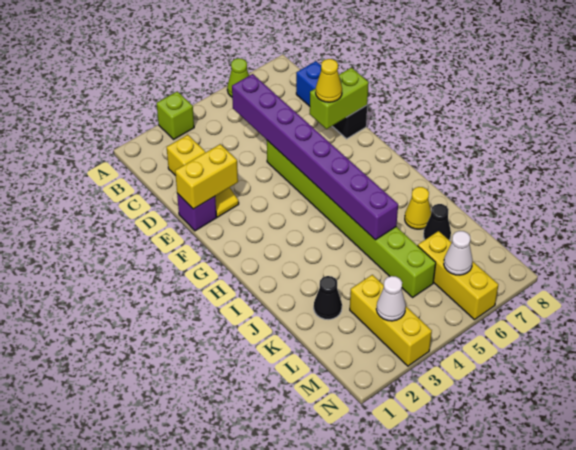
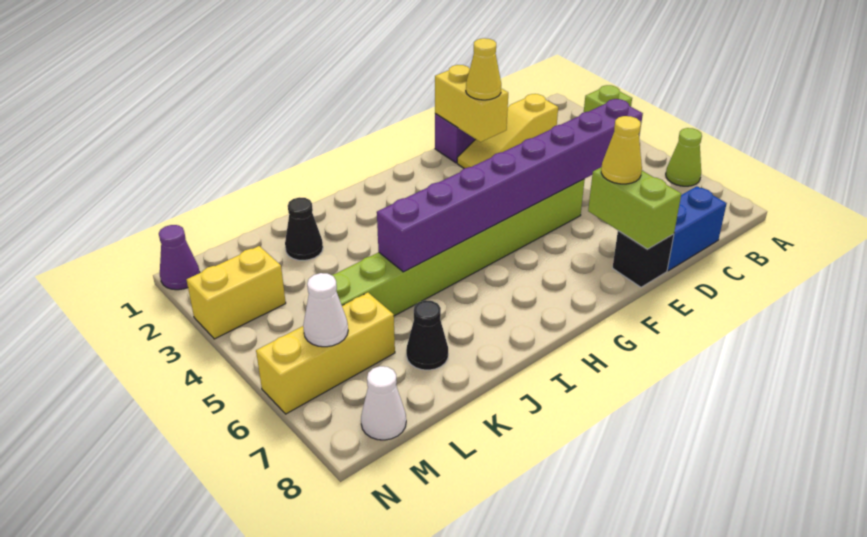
yellow 1x1 cone [405,187,431,229] -> yellow 1x1 cone moved to [466,38,501,100]
yellow 1x3 brick [350,275,432,366] -> yellow 1x2 brick [187,246,286,339]
white 1x1 cone [376,276,406,321] -> white 1x1 cone moved to [361,366,406,440]
none -> purple 1x1 cone [159,225,200,290]

